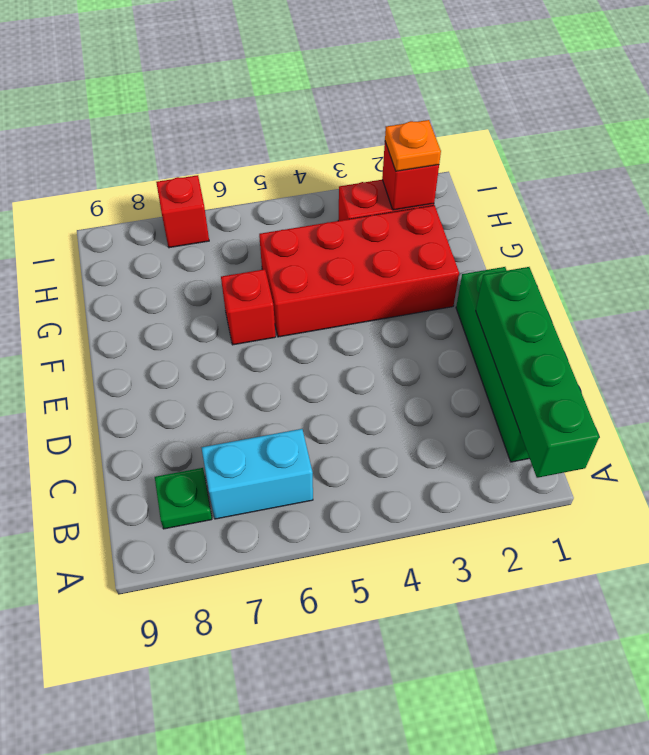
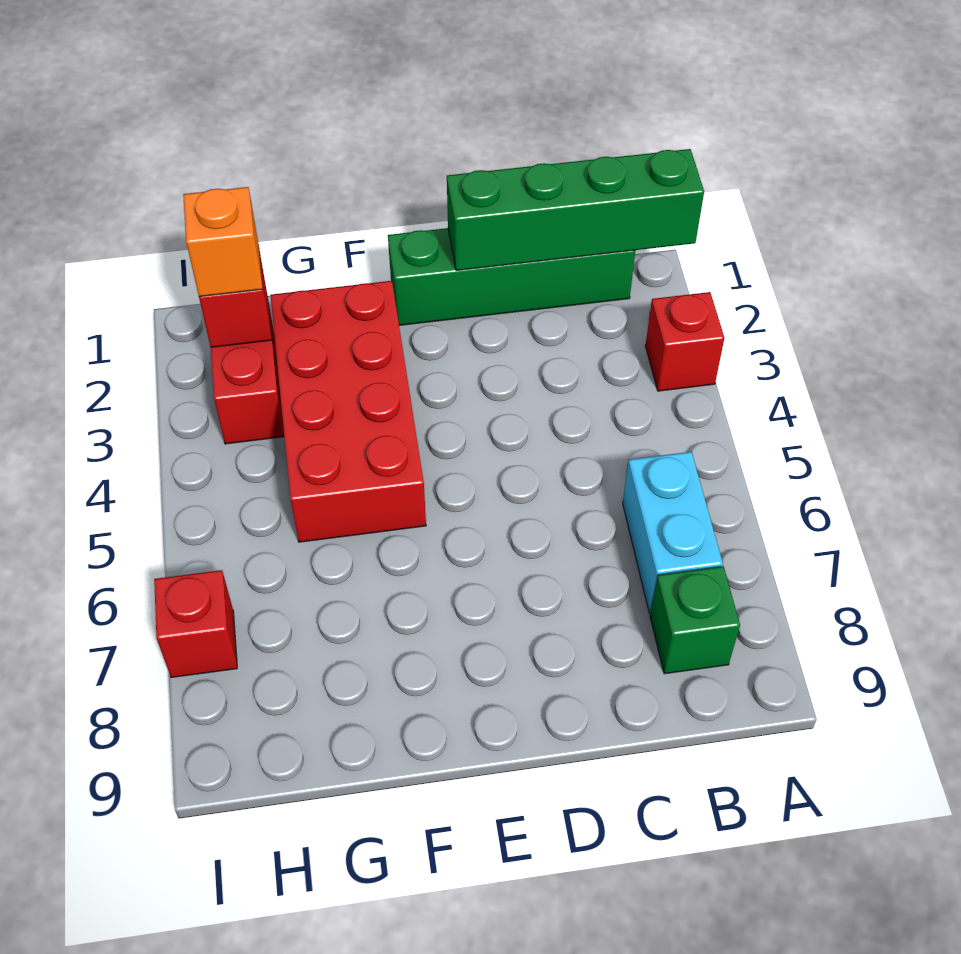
green 1x1 plate [155,468,212,529] -> green 1x1 brick [650,566,740,674]
red 1x1 brick [221,269,276,345] -> red 1x1 brick moved to [645,292,724,391]
orange 1x1 plate [385,120,441,171] -> orange 1x1 brick [183,187,263,297]

